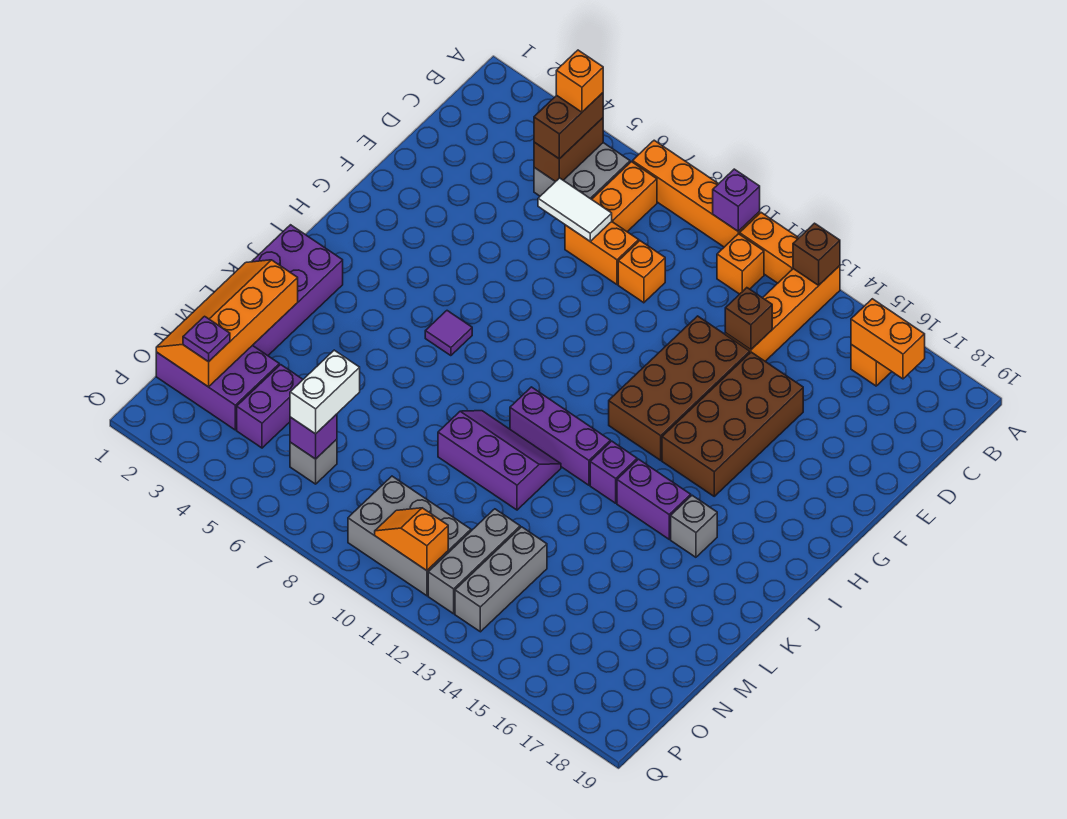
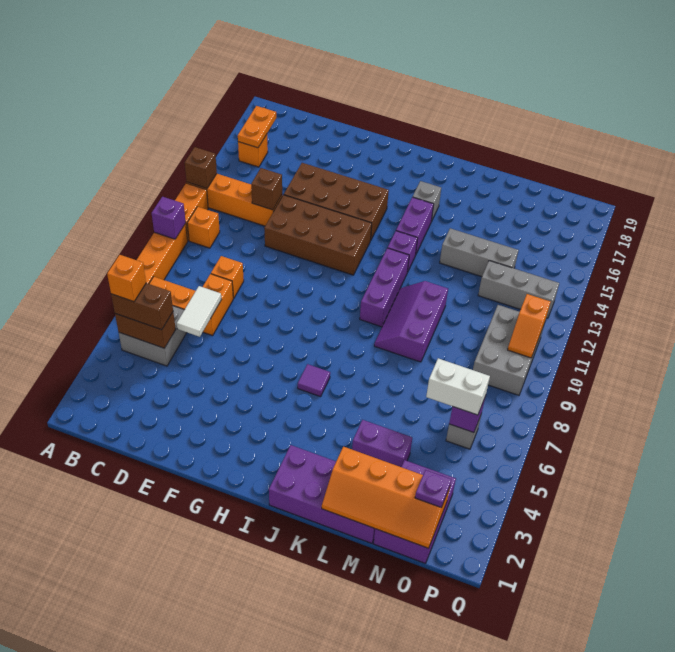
orange 1x2 brick [851,299,925,379] -> orange 1x2 plate [238,106,276,148]
purple 1x2 brick [237,365,303,448] -> purple 1x2 brick moved to [352,420,412,467]
grey 1x3 brick [428,509,520,614] -> grey 1x3 brick moved to [440,228,518,277]

